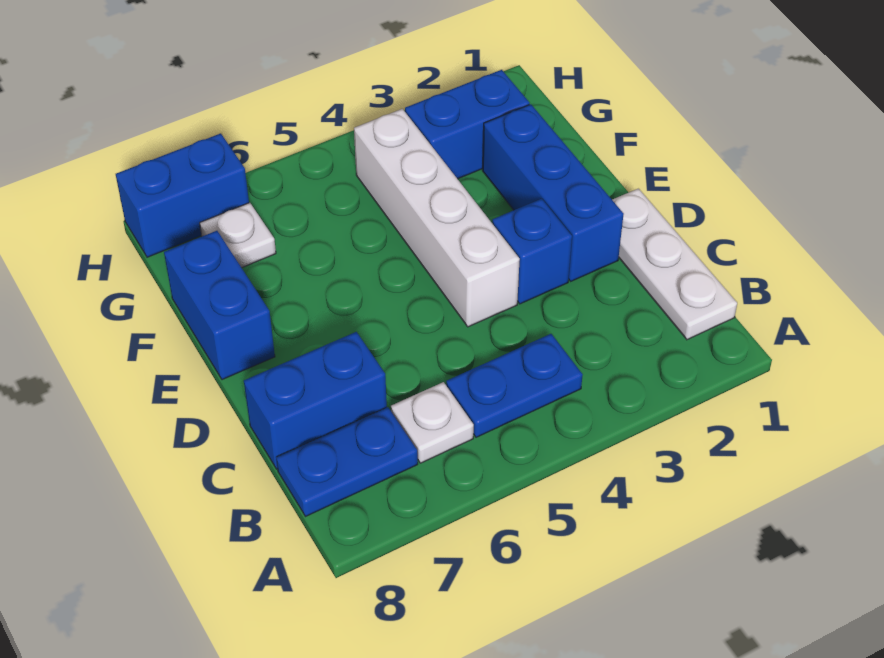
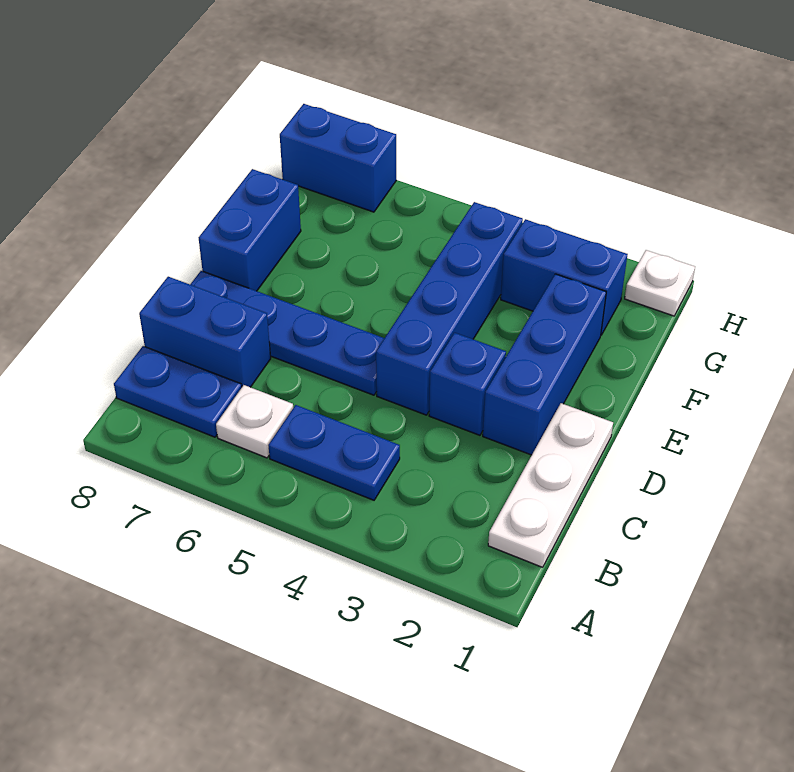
white 1x4 brick [354,109,520,327] -> blue 1x4 brick [376,202,523,415]
none -> blue 1x4 plate [190,271,384,395]
white 1x1 plate [200,203,276,268] -> white 1x1 plate moved to [625,250,695,316]

